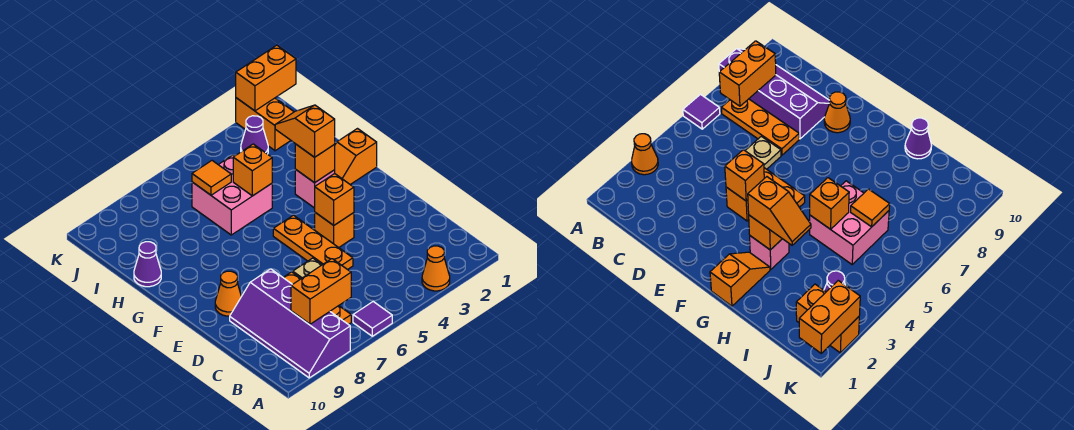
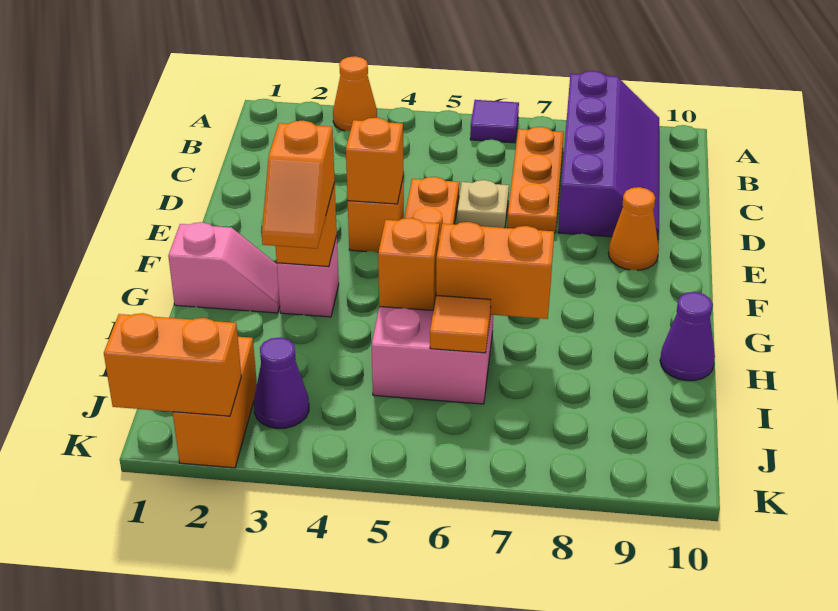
orange 1x2 brick [291,259,351,324] -> orange 1x2 brick moved to [436,222,554,319]
orange 1x2 slope [335,129,377,184] -> pink 1x2 slope [168,222,280,313]

